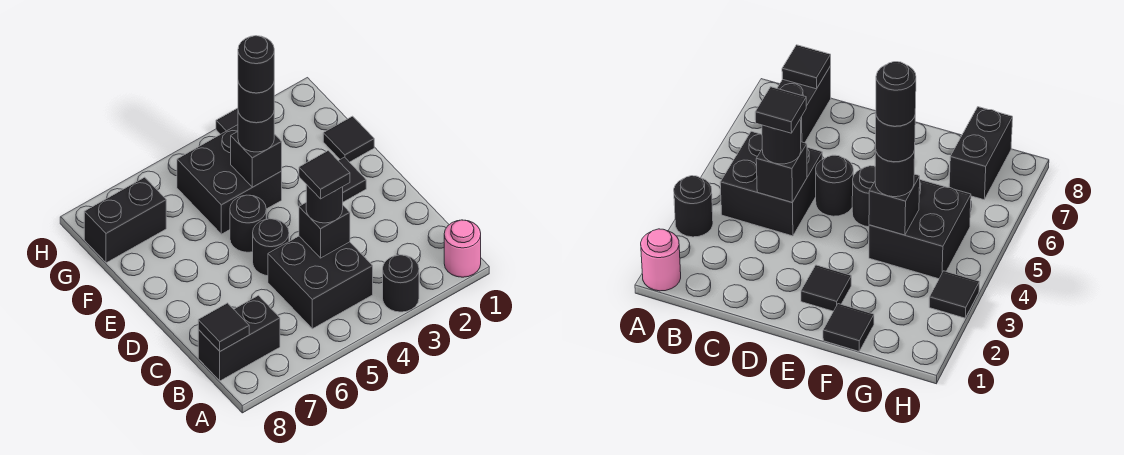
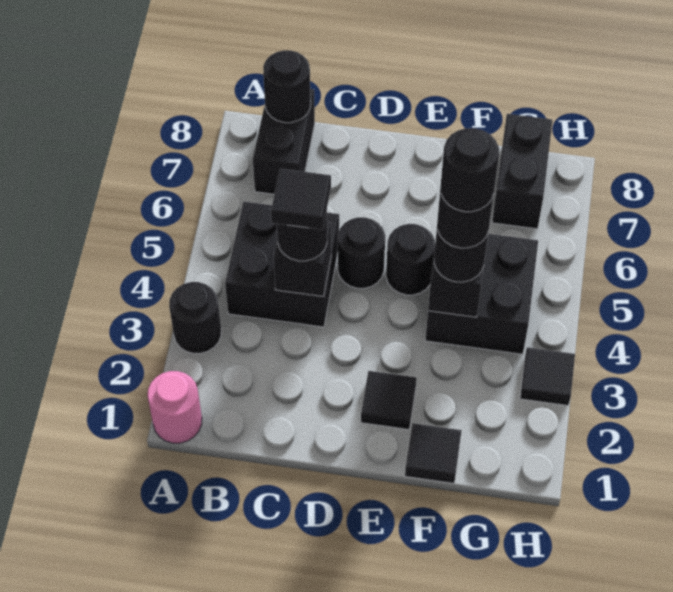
black 1x1 tile [198,303,249,351] -> black 1x1 round brick [263,50,311,123]

